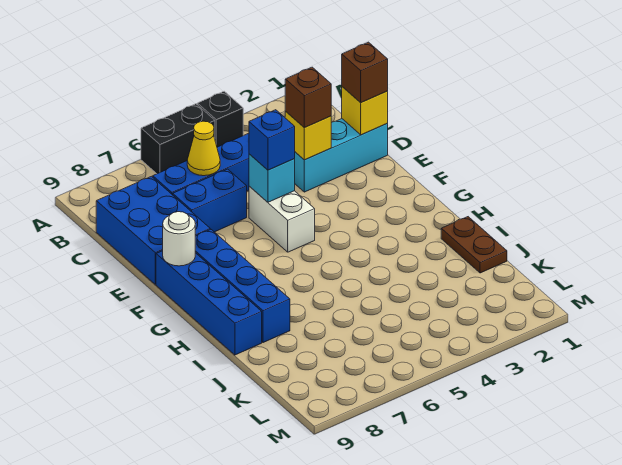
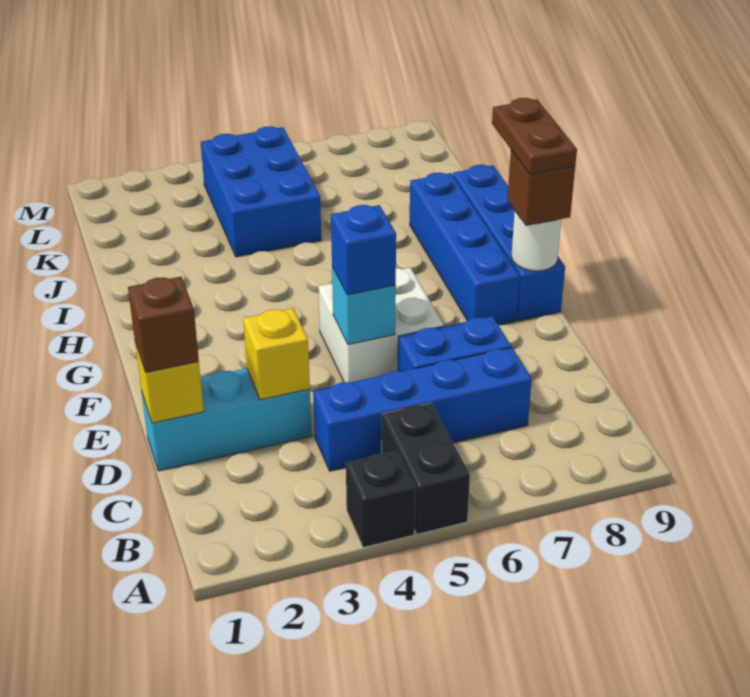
black 1x2 brick [141,104,215,174] -> black 1x2 brick turned to [382,403,470,534]
yellow 1x1 cone [187,121,220,176] -> none
blue 2x3 brick [96,176,210,284] -> blue 2x3 brick moved to [201,126,321,257]
brown 1x1 brick [285,67,331,128] -> brown 1x1 brick moved to [508,150,575,226]
white 1x2 brick [249,186,315,252] -> white 2x2 brick [318,267,444,383]
brown 1x2 plate [441,217,507,273] -> brown 1x2 plate moved to [492,98,577,175]

